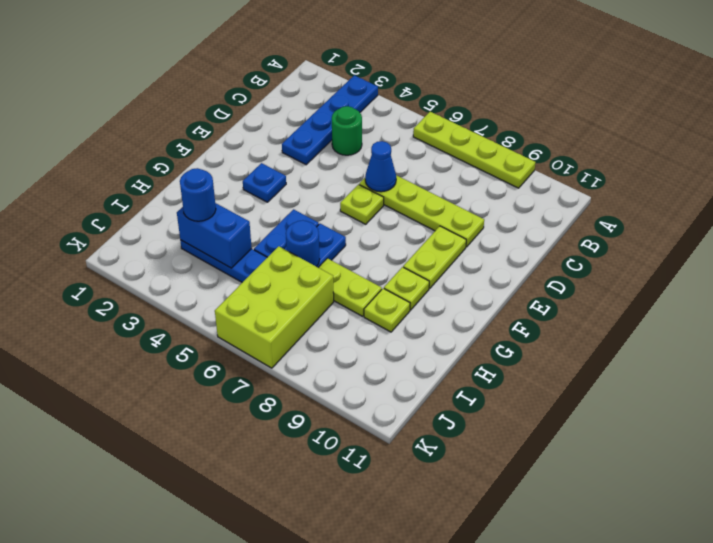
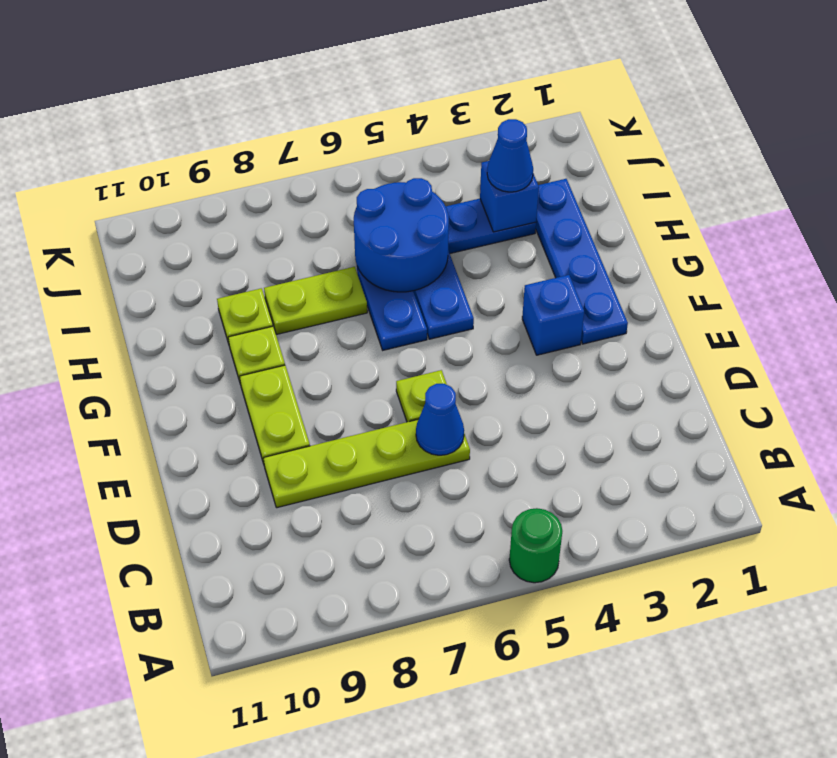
blue 1x4 plate [282,75,378,165] -> blue 1x4 plate moved to [536,179,628,344]
lime 1x4 plate [413,112,535,188] -> none
green 1x1 round brick [332,106,362,155] -> green 1x1 round brick moved to [509,508,562,583]
blue 1x1 plate [243,163,286,202] -> blue 1x1 brick [522,275,584,355]
blue 1x1 round brick [286,220,320,267] -> blue 2x2 round brick [354,178,449,292]
blue 1x2 brick [177,203,252,268] -> blue 1x1 brick [480,161,539,232]
blue 1x1 round brick [180,168,216,221] -> blue 1x1 cone [487,119,533,192]
lime 2x3 brick [215,246,334,368] -> none

